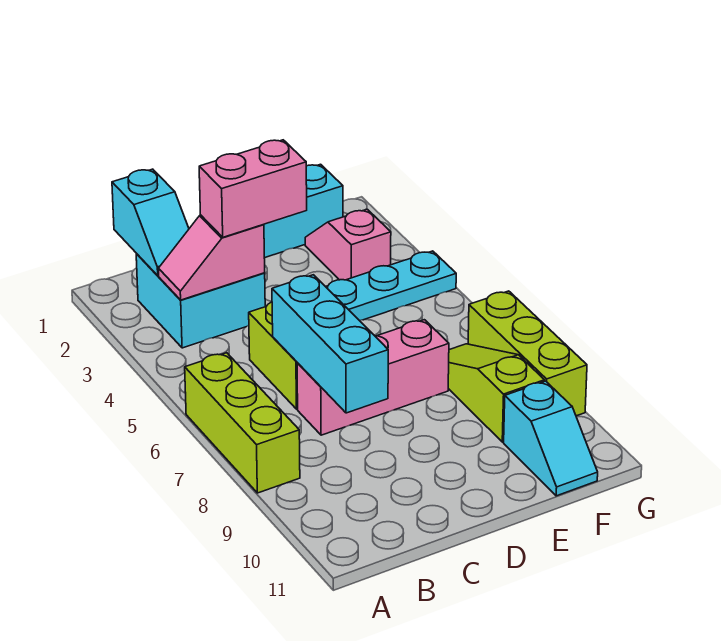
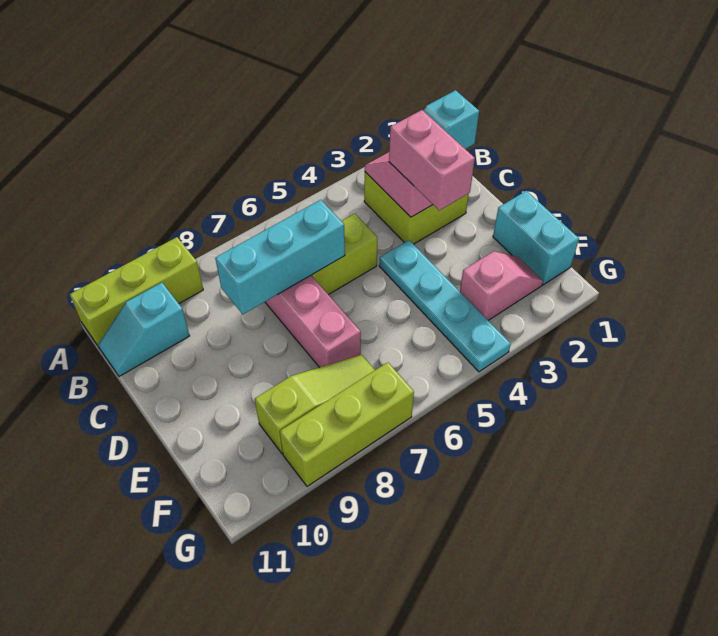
lime 1x3 brick [185,353,300,493] -> lime 1x3 brick moved to [70,237,203,347]
cyan 2x2 brick [136,254,265,348] -> lime 2x2 brick [364,172,469,244]
cyan 1x2 slope [504,381,598,496] -> cyan 1x2 slope moved to [98,283,190,376]

